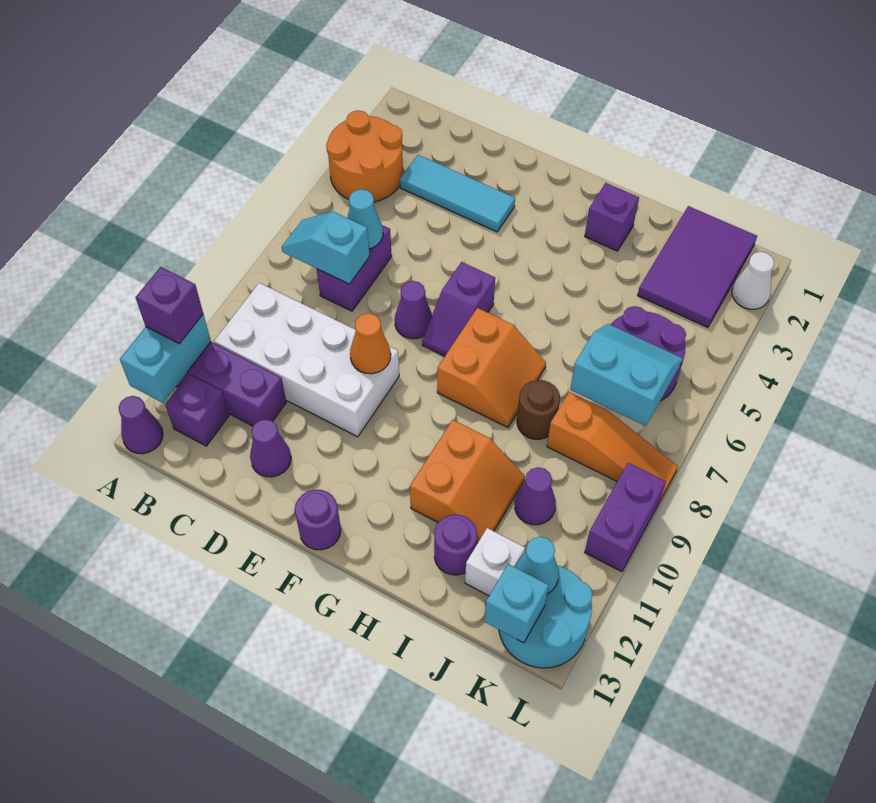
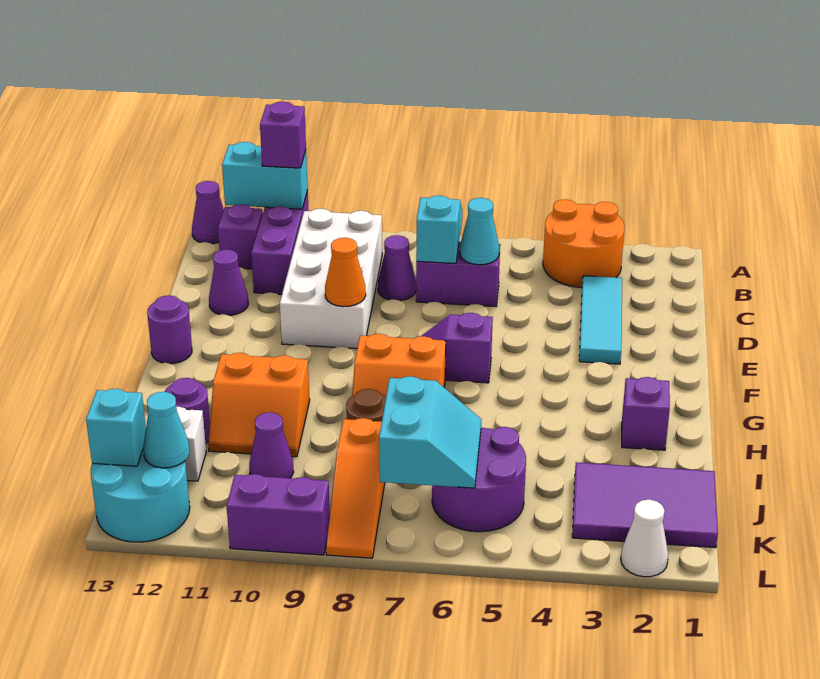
purple 1x1 cone [395,281,432,339] -> purple 1x1 cone moved to [378,235,416,301]

